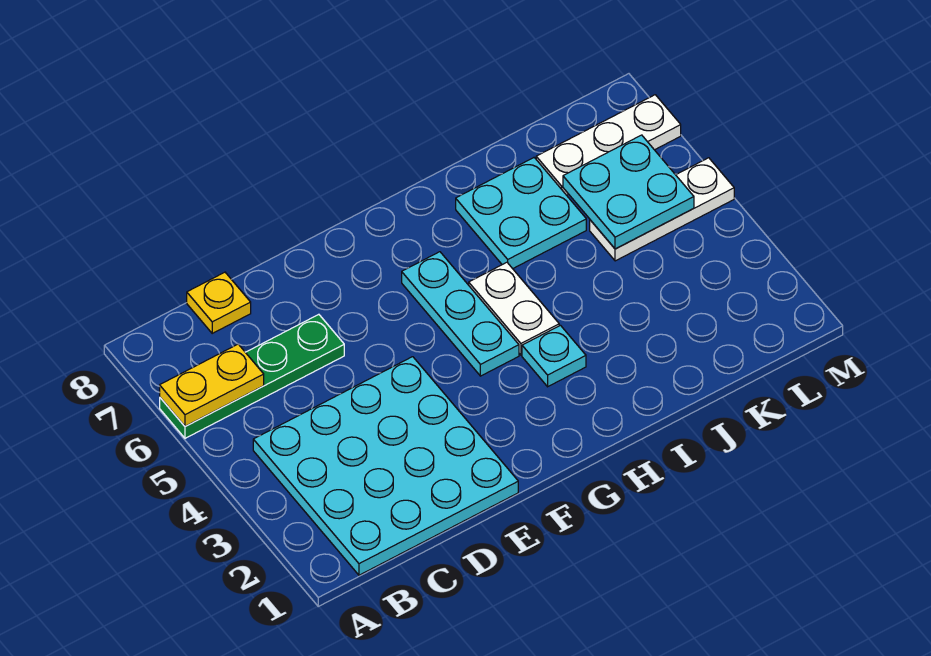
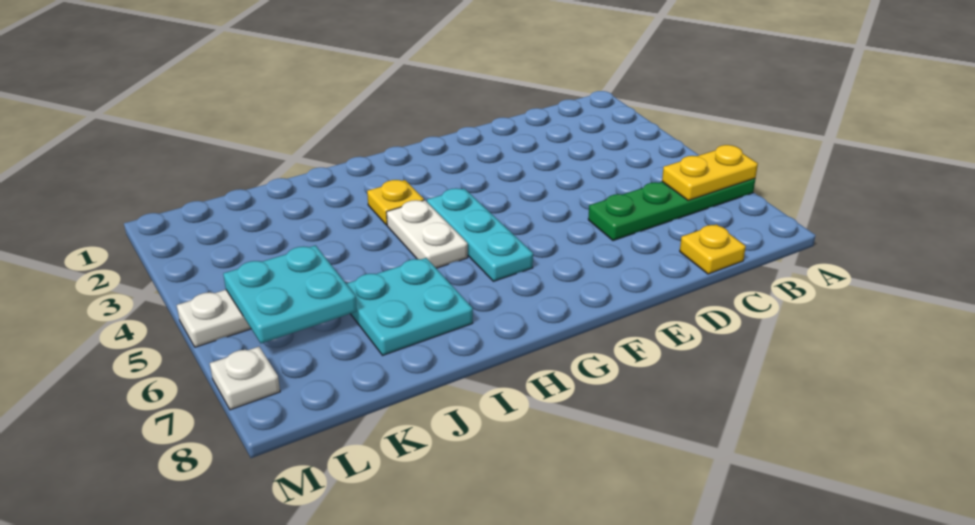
cyan 4x4 plate [253,357,518,575] -> none
cyan 1x1 plate [522,325,586,387] -> yellow 1x1 plate [367,180,424,225]
white 1x3 plate [536,95,681,195] -> white 1x1 plate [210,347,280,410]

